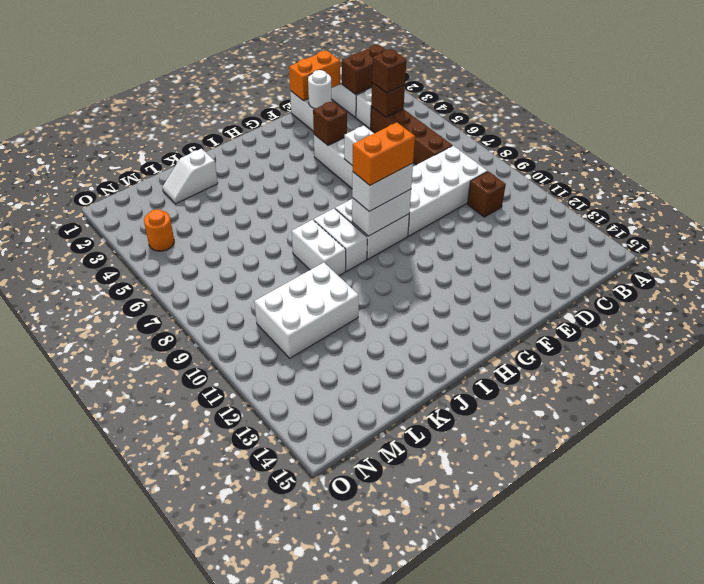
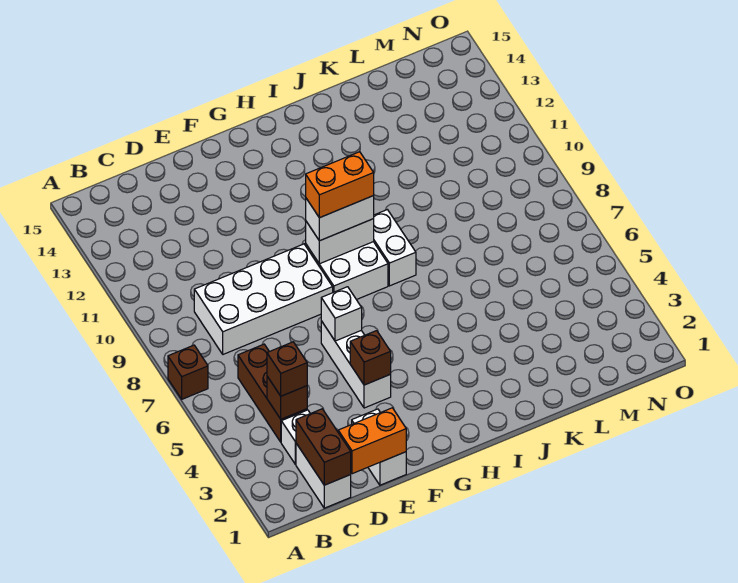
brown 1x2 brick [342,45,385,95] -> brown 1x2 brick turned to [296,409,351,485]
brown 1x4 brick [371,107,452,165] -> brown 1x3 brick [238,344,307,442]
brown 1x1 brick [468,171,506,217] -> brown 1x1 brick moved to [168,345,208,399]
white 1x1 round brick [308,70,331,109] -> none
white 1x2 brick [292,220,346,276] -> none
white 1x2 slope [162,149,218,204] -> none
white 2x3 brick [254,263,359,358] -> none
orange 1x1 round brick [144,209,174,251] -> none

